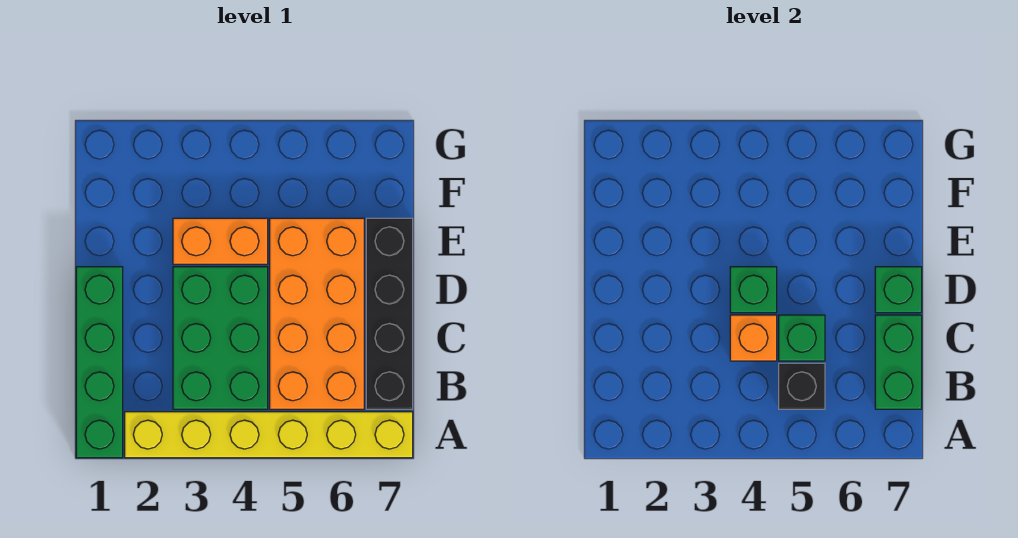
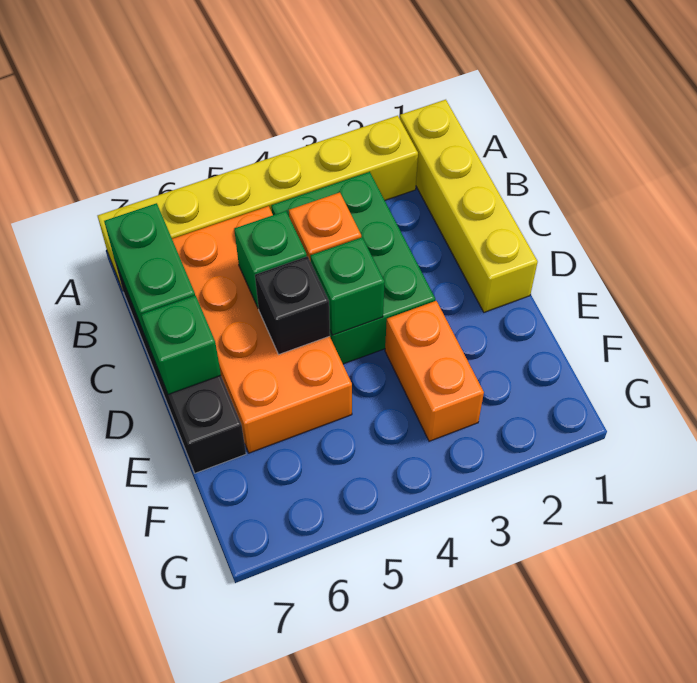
green 1x4 brick [76,267,123,458] -> yellow 1x4 brick [400,100,538,312]
black 1x1 brick [779,363,825,409] -> black 1x1 brick moved to [255,256,330,354]
orange 1x2 brick [173,218,268,264] -> orange 1x2 brick turned to [385,301,484,441]

